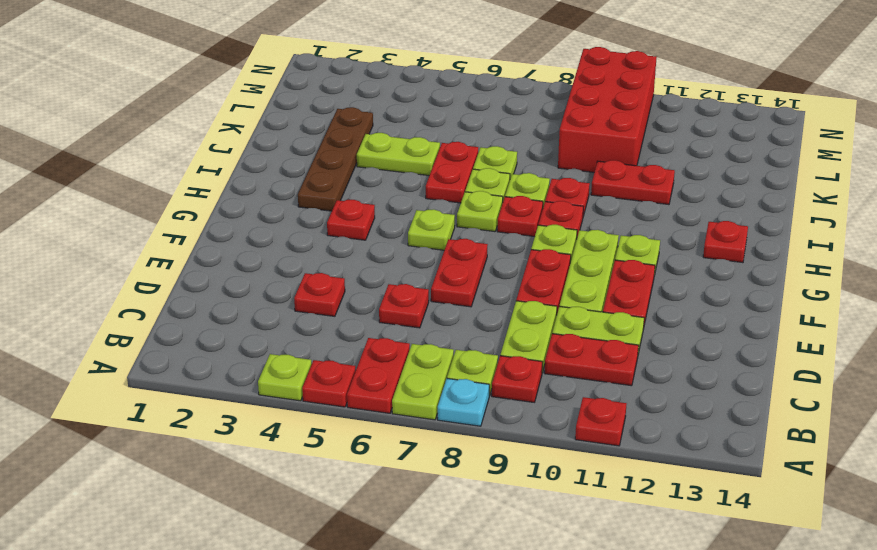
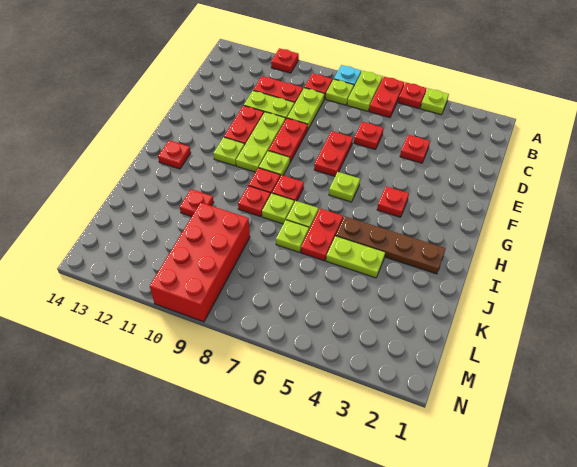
brown 1x4 plate [298,107,373,211] -> brown 1x4 plate turned to [336,216,446,274]
lime 1x1 plate [457,191,503,232] -> none
red 1x2 plate [591,160,675,205] -> red 1x1 plate [180,189,214,217]

